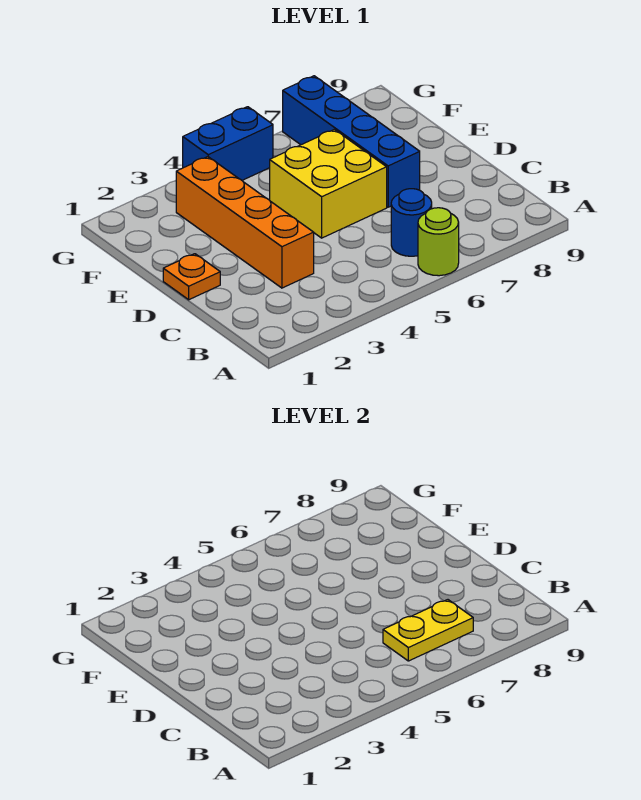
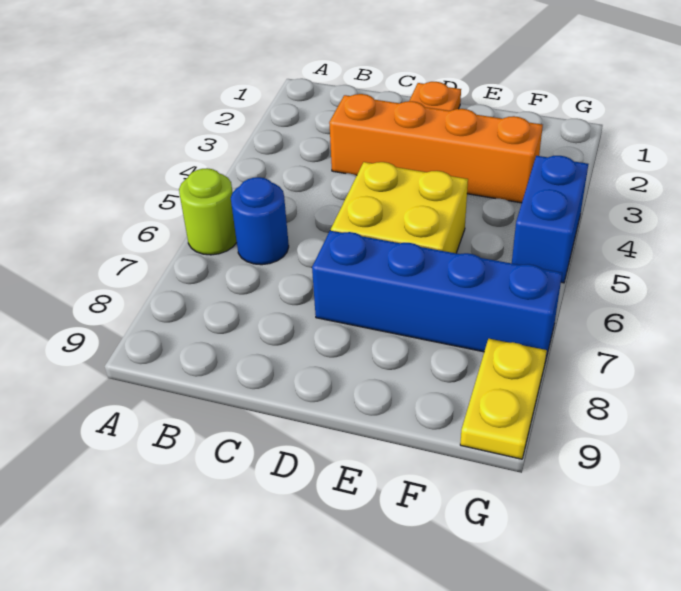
yellow 1x2 plate [383,600,473,661] -> yellow 1x2 plate moved to [460,339,547,459]

